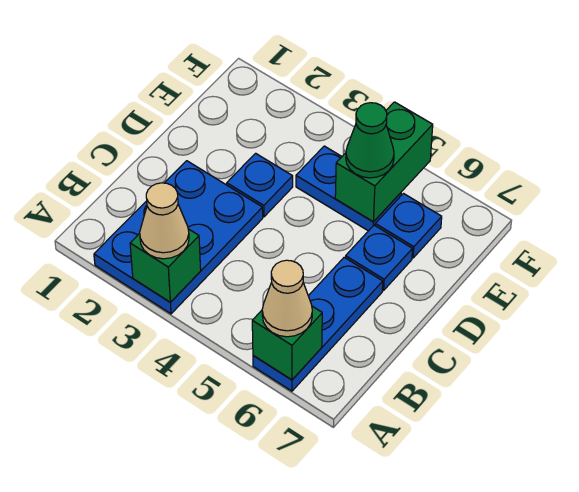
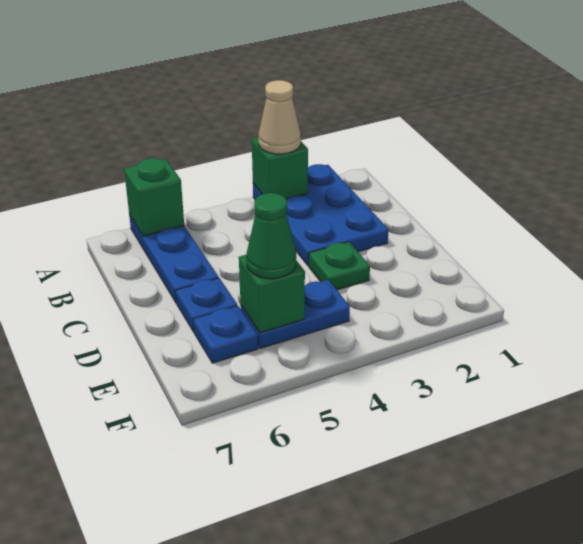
tan 1x1 cone [262,260,312,337] -> none
blue 1x1 plate [227,153,293,217] -> green 1x1 plate [309,242,370,290]
green 1x2 brick [335,102,433,222] -> green 1x1 brick [239,255,305,333]

